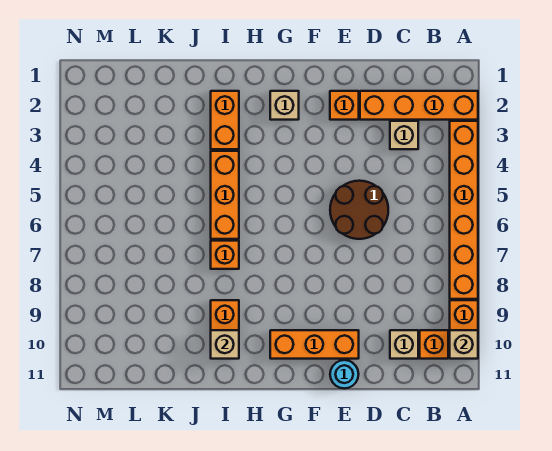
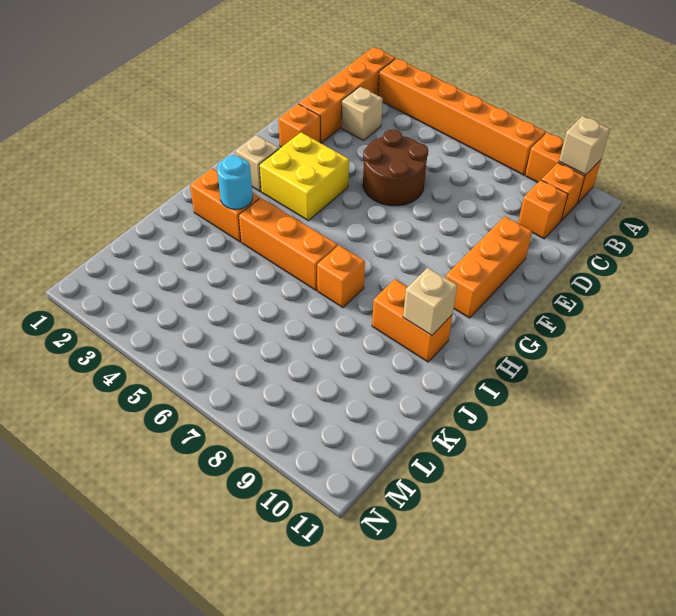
tan 1x1 brick [390,330,418,359] -> orange 1x1 brick [518,180,568,239]
cyan 1x1 round brick [330,360,359,388] -> cyan 1x1 round brick moved to [217,156,253,209]
none -> yellow 2x2 brick [260,132,349,221]

